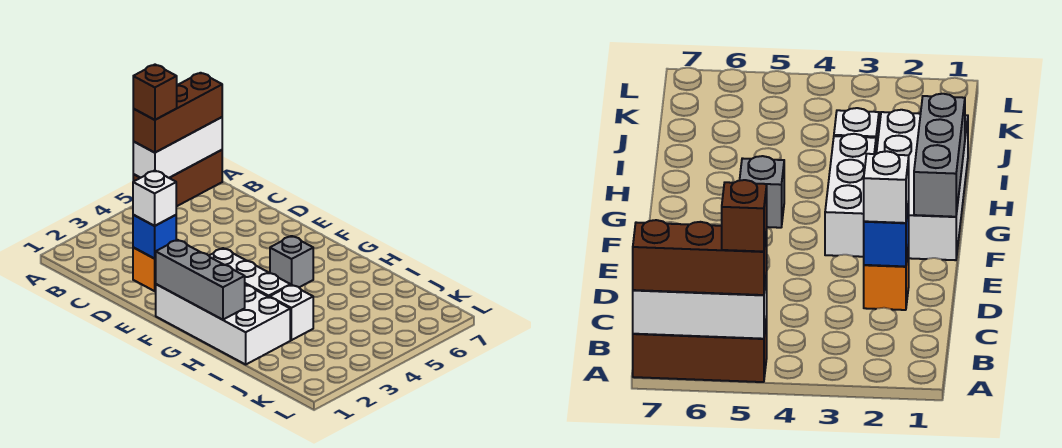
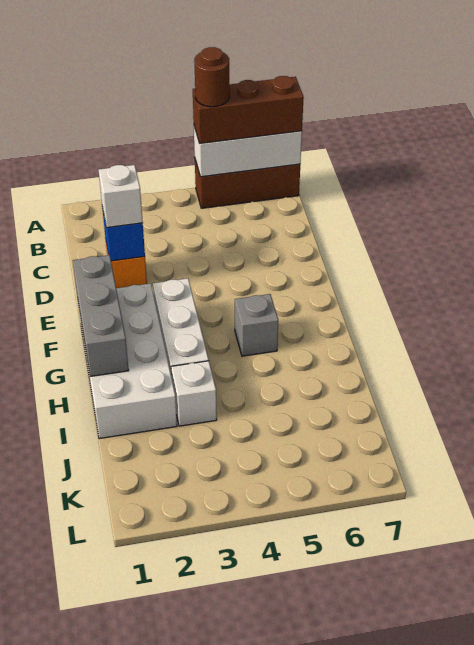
brown 1x1 brick [133,65,177,120] -> brown 1x1 round brick [194,47,230,107]

